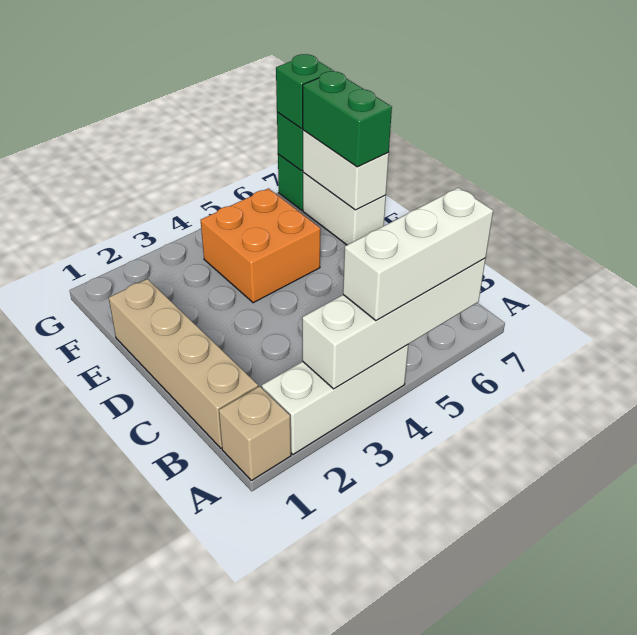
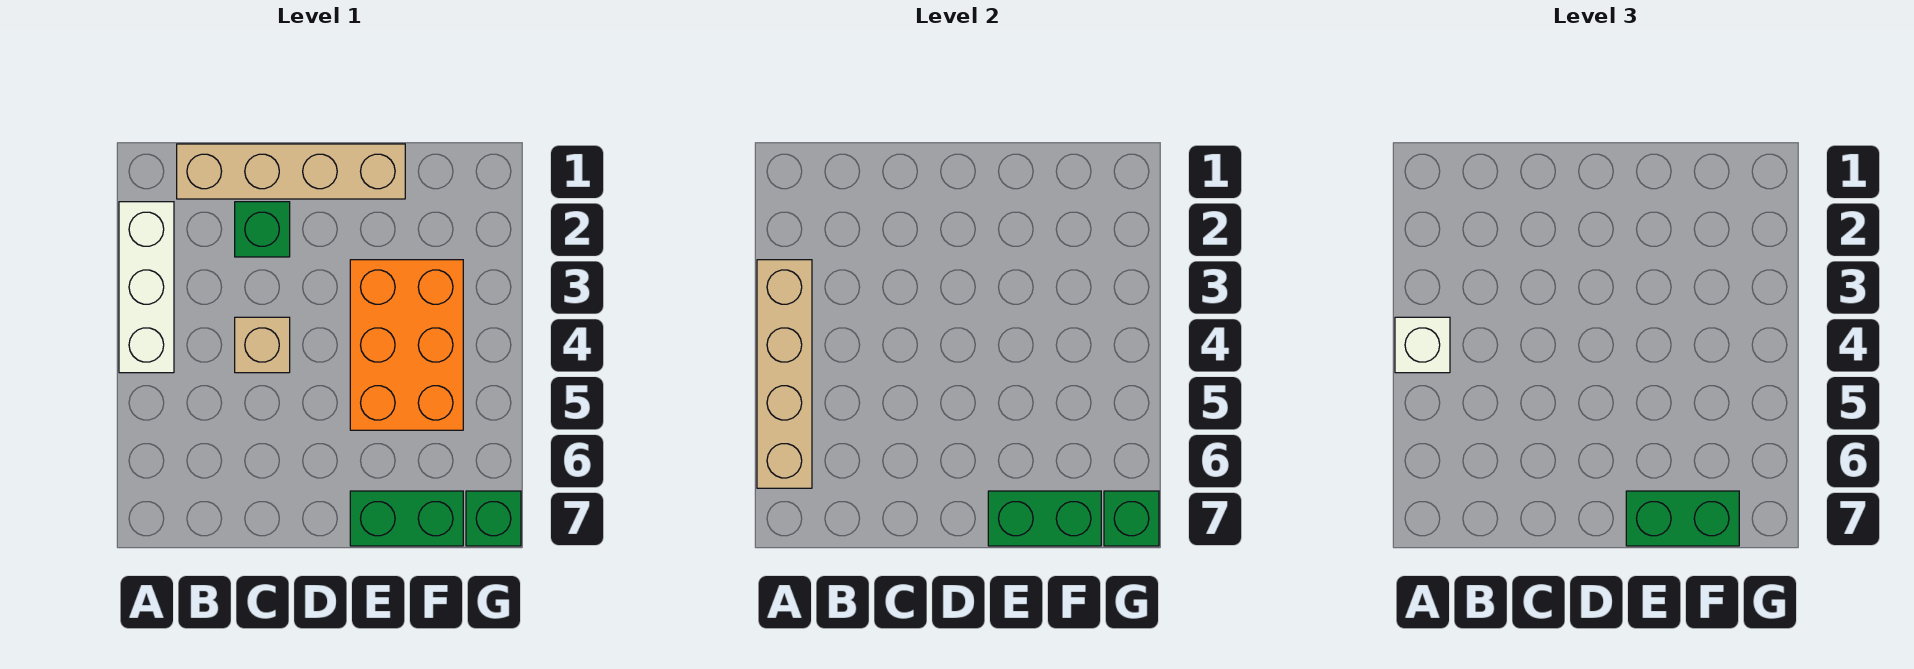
tan 1x1 brick [219,386,291,481] -> tan 1x1 brick moved to [235,317,290,373]
white 1x4 brick [302,258,486,389] -> tan 1x4 brick [757,260,812,488]
white 1x3 brick [343,188,493,321] -> white 1x1 brick [1395,317,1450,373]
orange 2x2 brick [201,188,320,303] -> orange 2x3 brick [350,260,463,430]
white 1x2 brick [303,172,386,245] -> green 1x2 brick [350,491,463,546]
white 1x2 brick [303,130,389,210] -> green 1x2 brick [988,491,1101,546]
green 1x1 brick [276,54,333,128] -> green 1x1 brick moved to [235,202,290,257]

